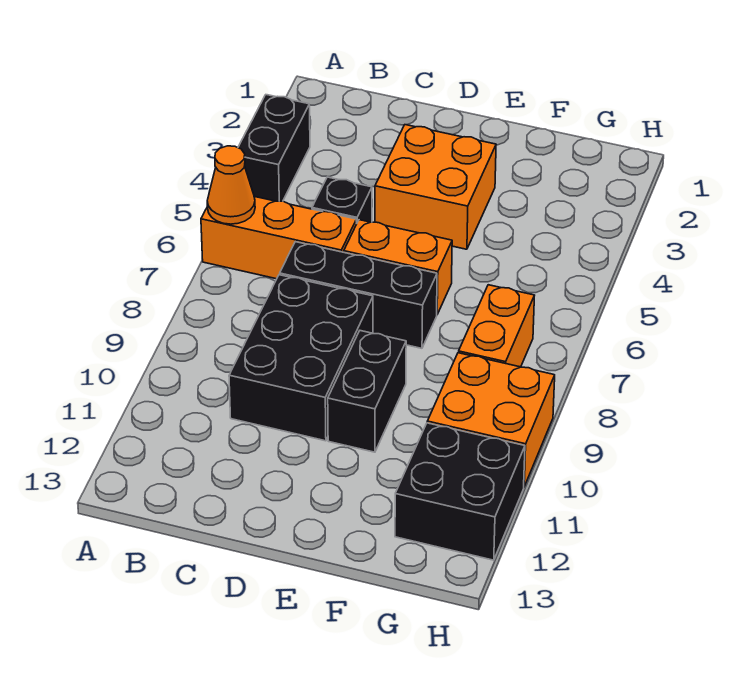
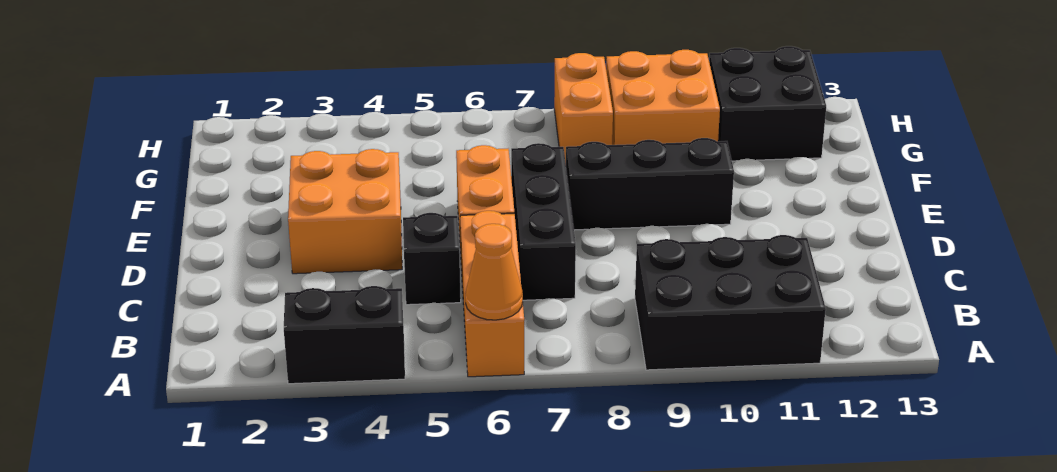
black 2x3 brick [229,275,373,441] -> black 2x3 brick moved to [635,235,826,370]
black 1x2 brick [328,331,406,452] -> black 1x3 brick [566,138,734,230]
orange 1x2 brick [459,285,535,367] -> orange 1x2 brick turned to [554,53,613,163]

